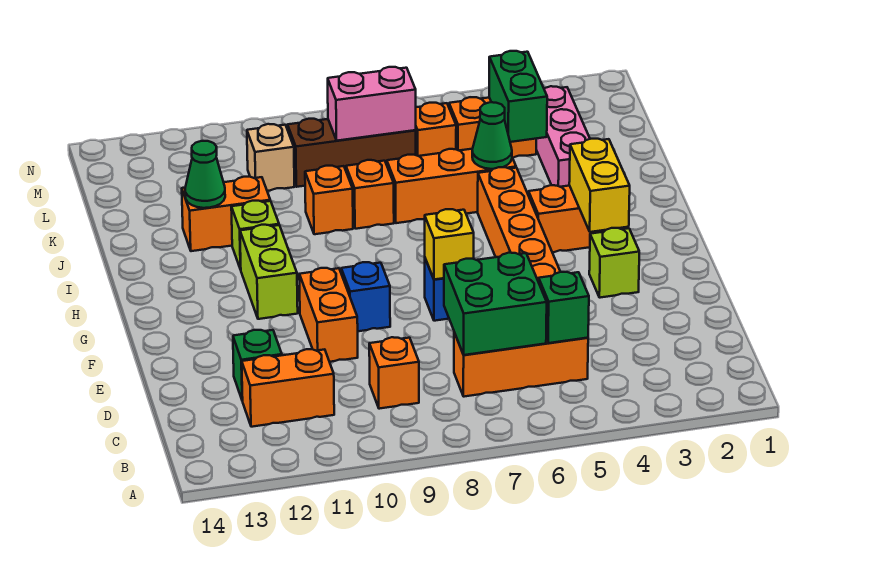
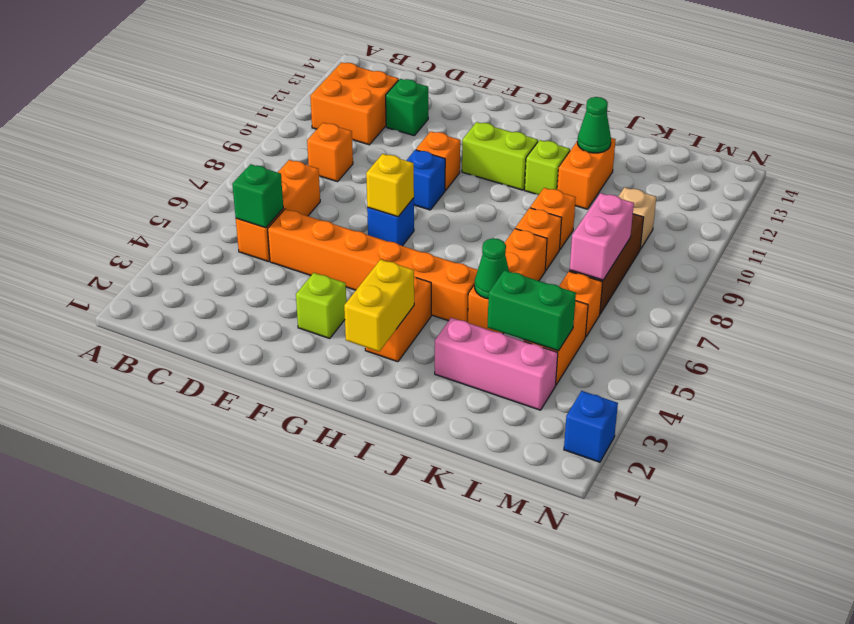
green 2x2 brick [444,253,547,355] -> none
orange 1x2 brick [242,349,334,427] -> orange 2x2 brick [310,62,399,145]
orange 1x2 brick [299,268,358,362] -> orange 1x1 brick [416,131,460,191]
yellow 1x2 brick [569,139,630,232] -> yellow 1x2 brick turned to [344,259,414,352]
none -> blue 1x1 brick [564,391,618,462]

